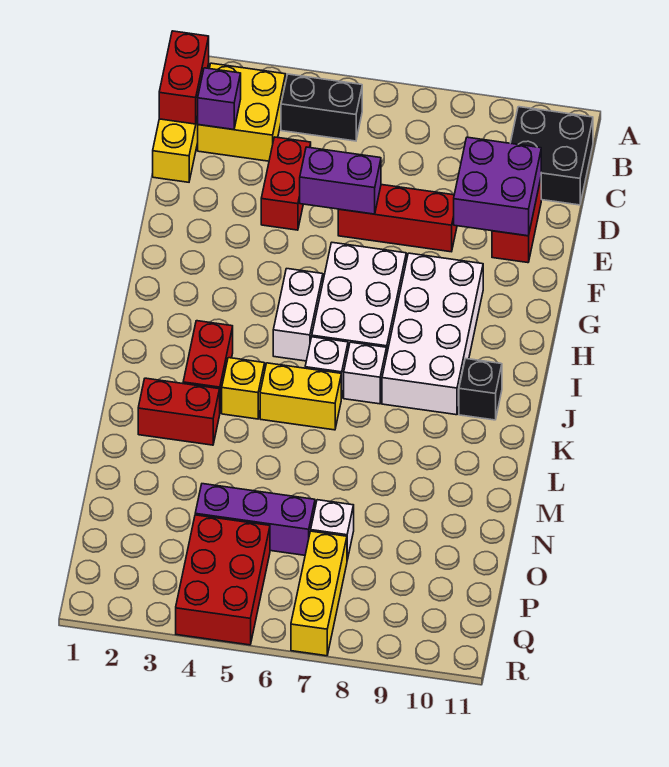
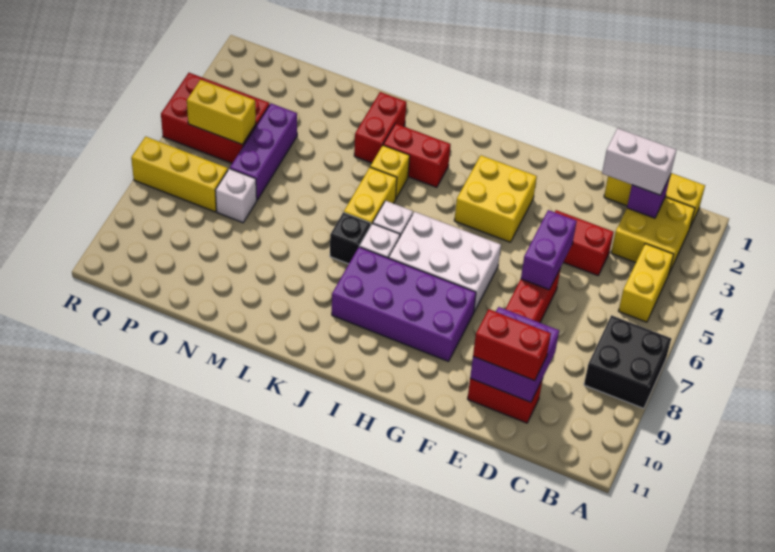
red 1x2 brick [159,31,209,124] -> red 1x2 brick moved to [473,309,551,381]
black 1x2 brick [281,74,362,141] -> yellow 1x2 brick [619,244,674,322]
black 2x2 brick [511,107,593,205] -> black 2x2 brick moved to [584,315,671,409]
none -> yellow 2x2 brick [454,155,537,242]
white 2x4 brick [382,253,483,415] -> purple 2x4 brick [332,247,476,361]
white 1x2 brick [273,269,323,361] -> white 1x2 brick moved to [602,128,676,195]
black 1x1 brick [459,359,502,420] -> black 1x1 brick moved to [330,212,371,264]
none -> yellow 1x2 brick [187,80,256,145]

